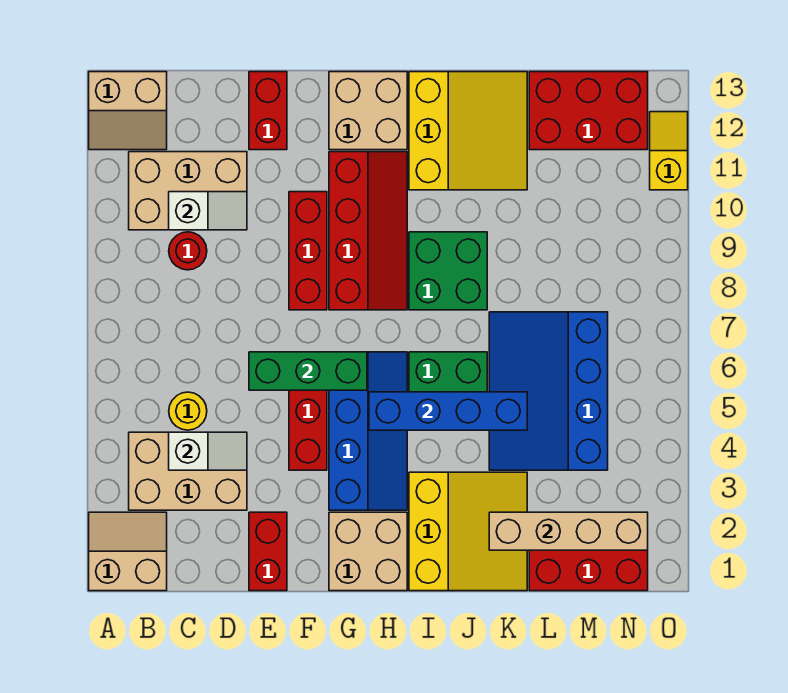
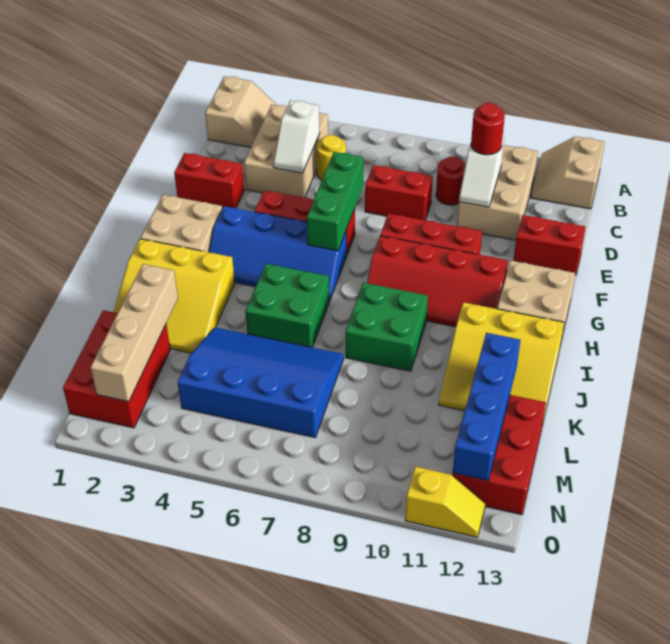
none -> red 1x1 round brick [471,103,505,155]
none -> red 1x2 brick [365,165,433,220]
blue 1x4 brick [369,392,527,430] -> blue 1x4 brick moved to [453,333,520,481]

